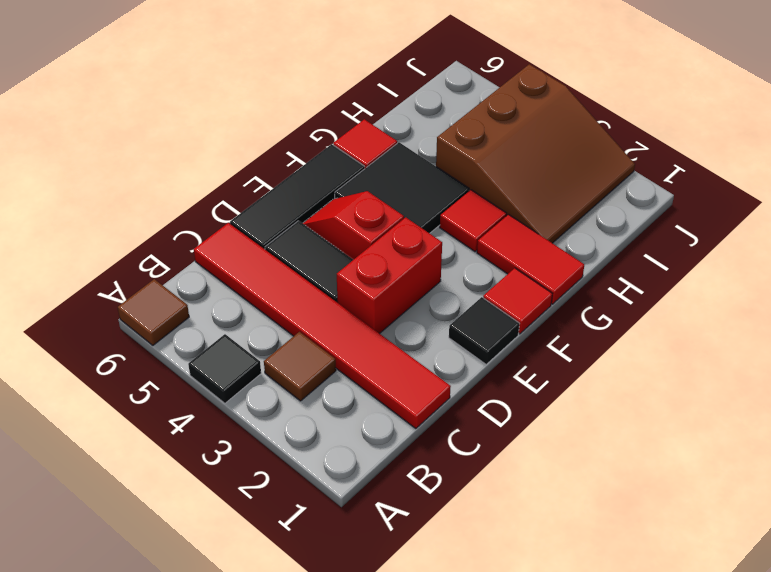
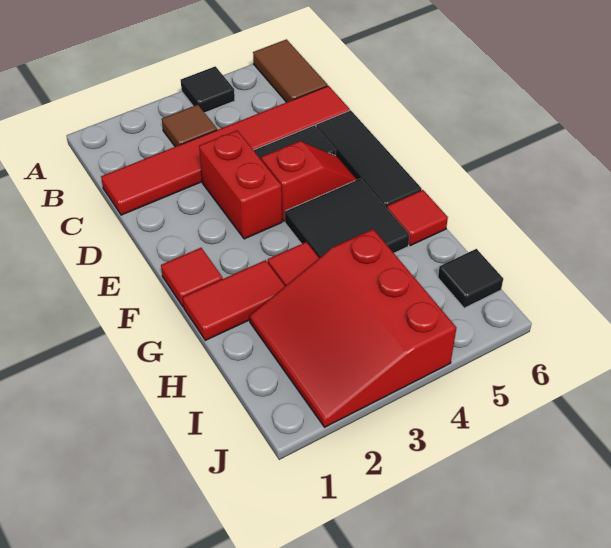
brown 1x1 tile [118,279,189,345] -> brown 1x2 tile [253,39,328,102]
black 1x1 tile [449,297,519,364] -> black 1x1 tile moved to [438,249,503,308]
brown 3x3 slope [436,64,635,243] -> red 3x3 slope [249,229,456,427]

